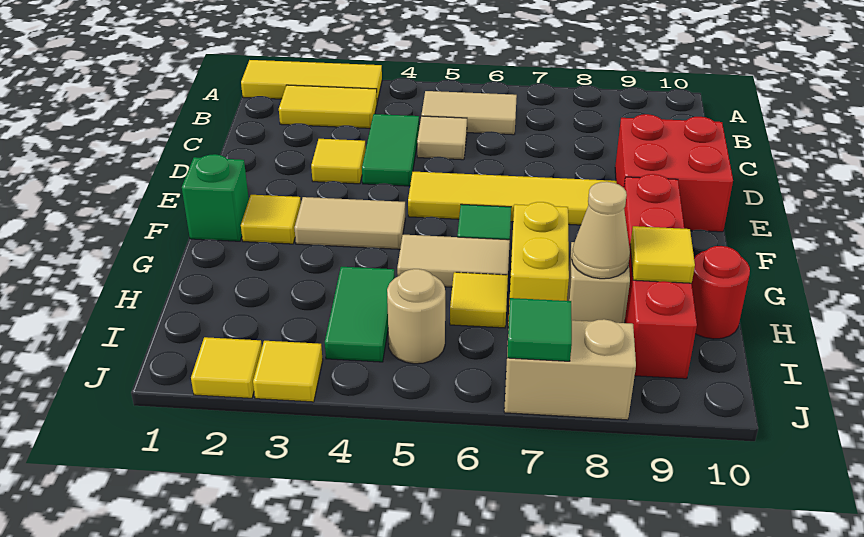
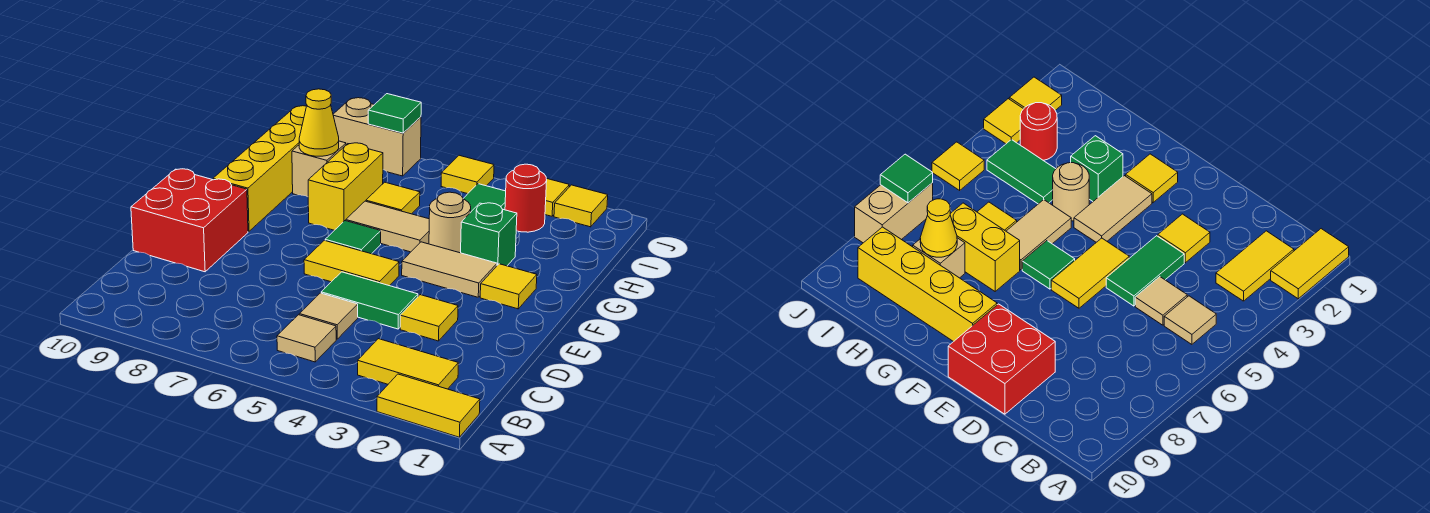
yellow 1x3 tile [241,60,382,102] -> yellow 1x2 tile [377,374,480,437]
tan 1x2 tile [421,91,517,135] -> tan 1x1 tile [277,315,336,362]
green 1x2 tile [362,114,419,186] -> green 1x2 tile turned to [321,272,418,329]
yellow 1x4 tile [408,172,617,225] -> yellow 1x2 tile [304,240,399,286]
green 1x1 brick [182,154,249,241] -> green 1x1 brick moved to [461,203,517,266]
red 1x4 brick [624,174,697,379] -> yellow 1x4 brick [213,106,306,232]
tan 1x1 cone [572,182,630,279] -> yellow 1x1 cone [299,89,339,156]
yellow 1x1 tile [630,226,695,283] -> yellow 1x1 tile moved to [441,155,494,194]
red 1x1 round brick [692,246,750,339] -> red 1x1 round brick moved to [505,164,547,232]
tan 1x1 round brick [387,269,445,364] -> tan 1x1 round brick moved to [429,192,471,253]

